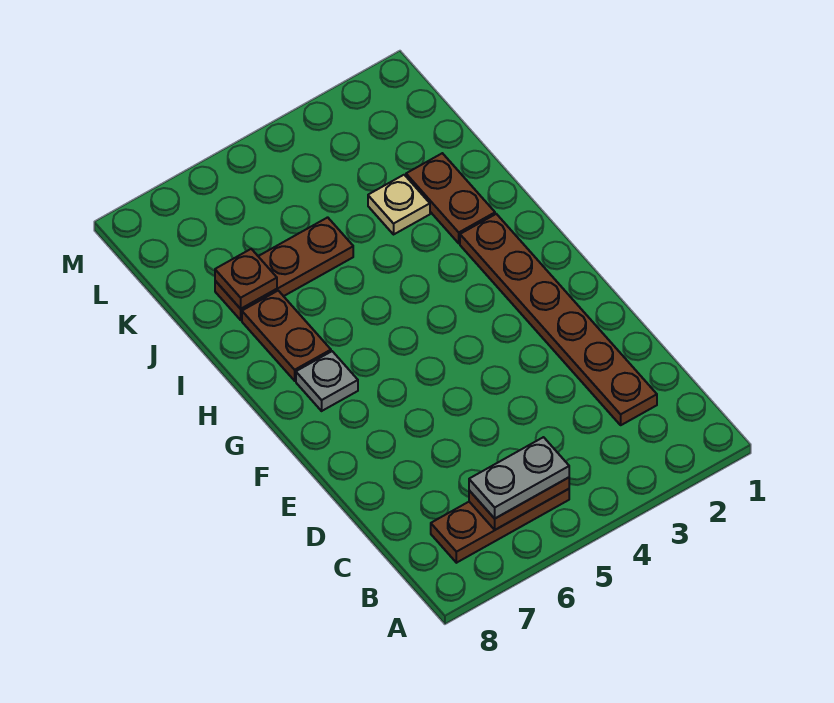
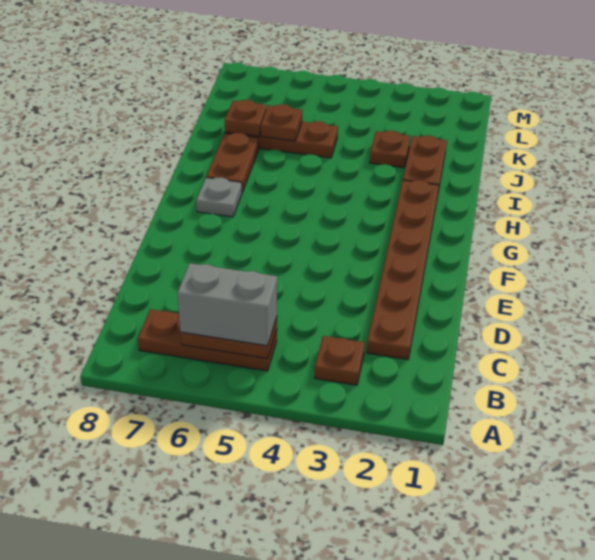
none -> brown 1x1 plate [314,336,365,385]
grey 1x2 plate [469,437,569,518] -> grey 1x2 brick [177,263,277,346]
tan 1x1 plate [368,175,430,234] -> brown 1x1 plate [370,131,410,168]
none -> brown 1x1 plate [261,104,302,141]

